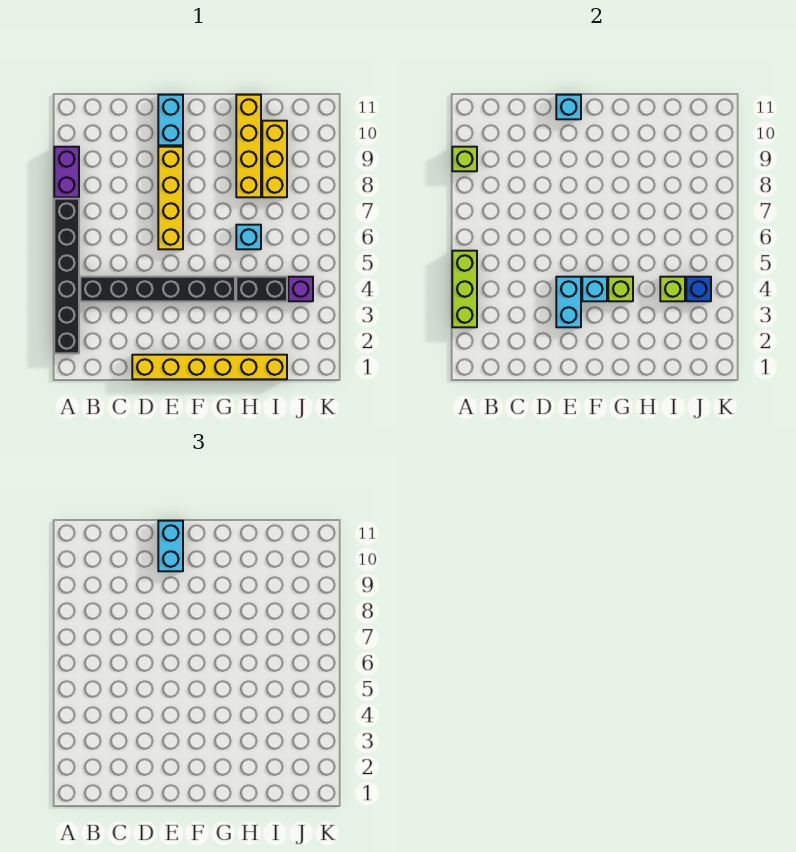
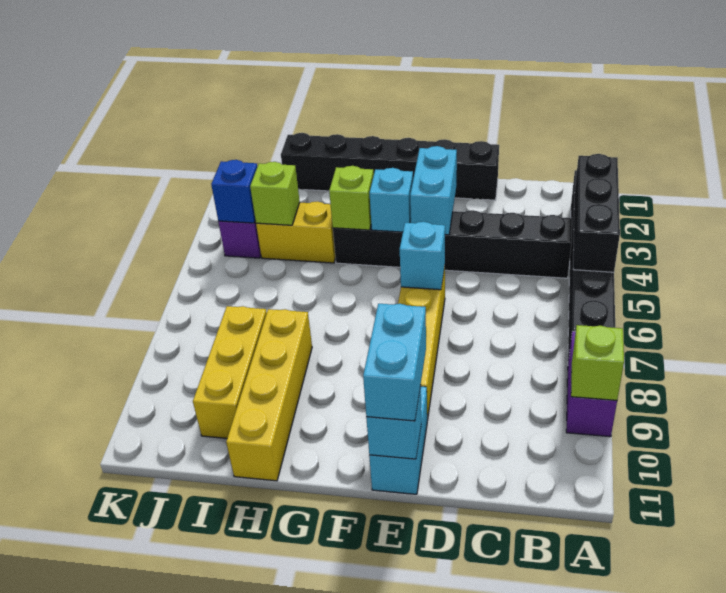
lime 1x3 brick [452,251,477,327] -> black 1x3 brick [573,154,620,272]
yellow 1x6 brick [132,355,287,379] -> black 1x6 brick [281,133,499,200]
black 1x2 brick [236,277,287,301] -> yellow 1x2 brick [256,201,336,263]
cyan 1x1 brick [236,225,261,249] -> cyan 1x1 brick moved to [400,222,445,290]

